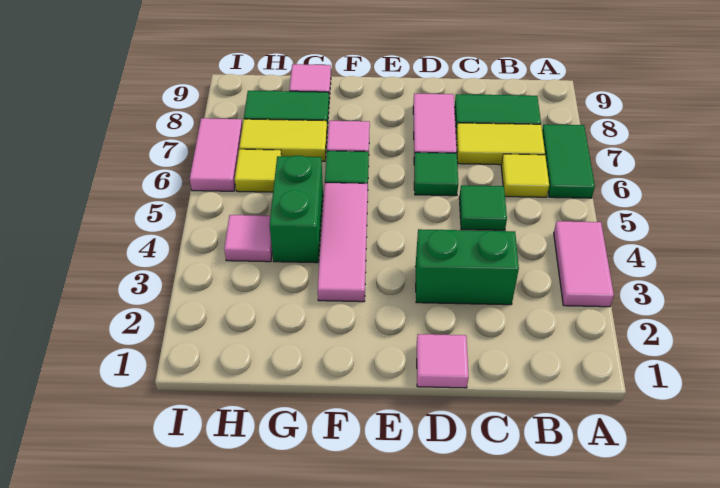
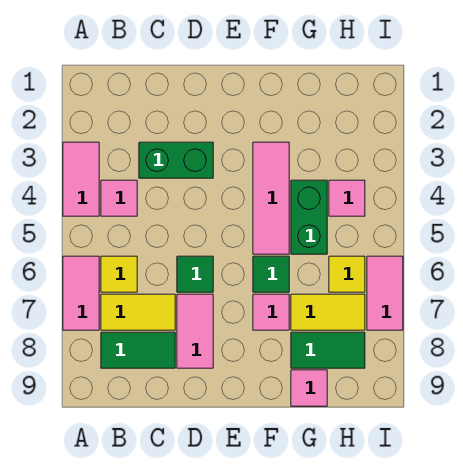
green 1x2 tile [542,124,595,198] -> pink 1x2 tile [63,256,99,330]
green 1x1 tile [459,185,507,230] -> none
pink 1x1 tile [417,334,469,388] -> pink 1x1 tile moved to [101,180,137,216]

